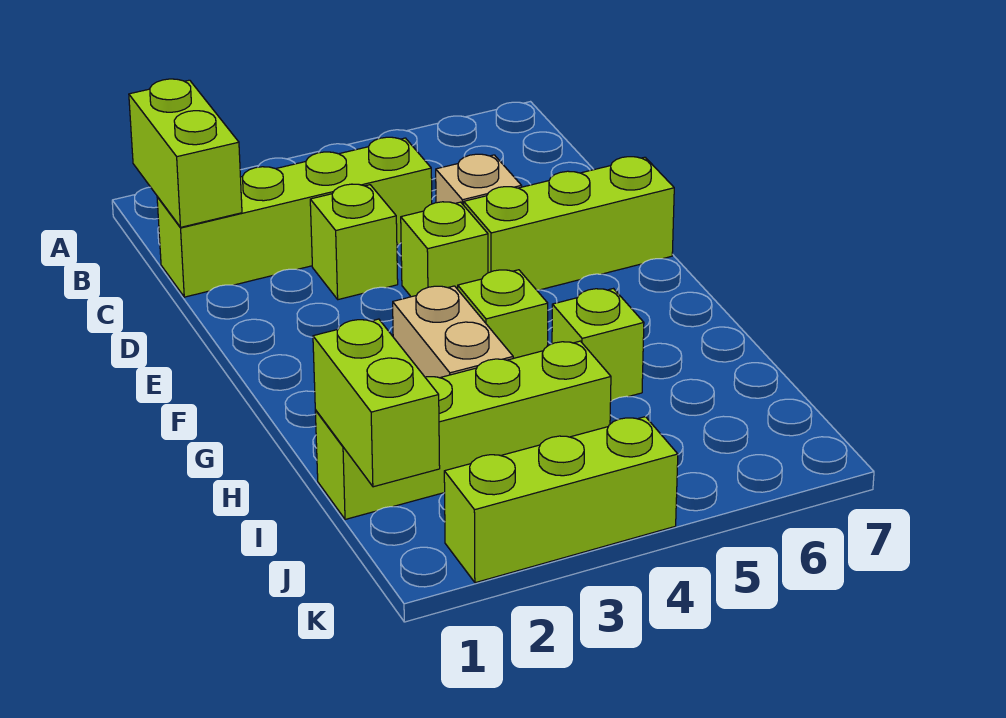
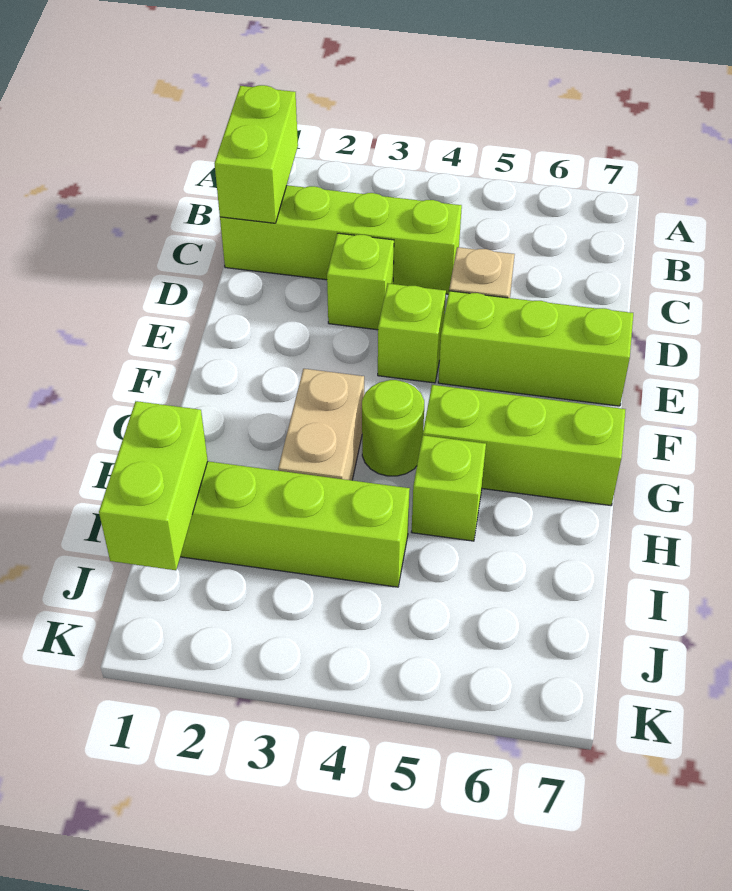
lime 1x1 brick [458,270,548,358] -> lime 1x1 round brick [362,380,424,476]
lime 1x3 brick [444,417,678,583] -> lime 1x3 brick moved to [423,385,626,505]

